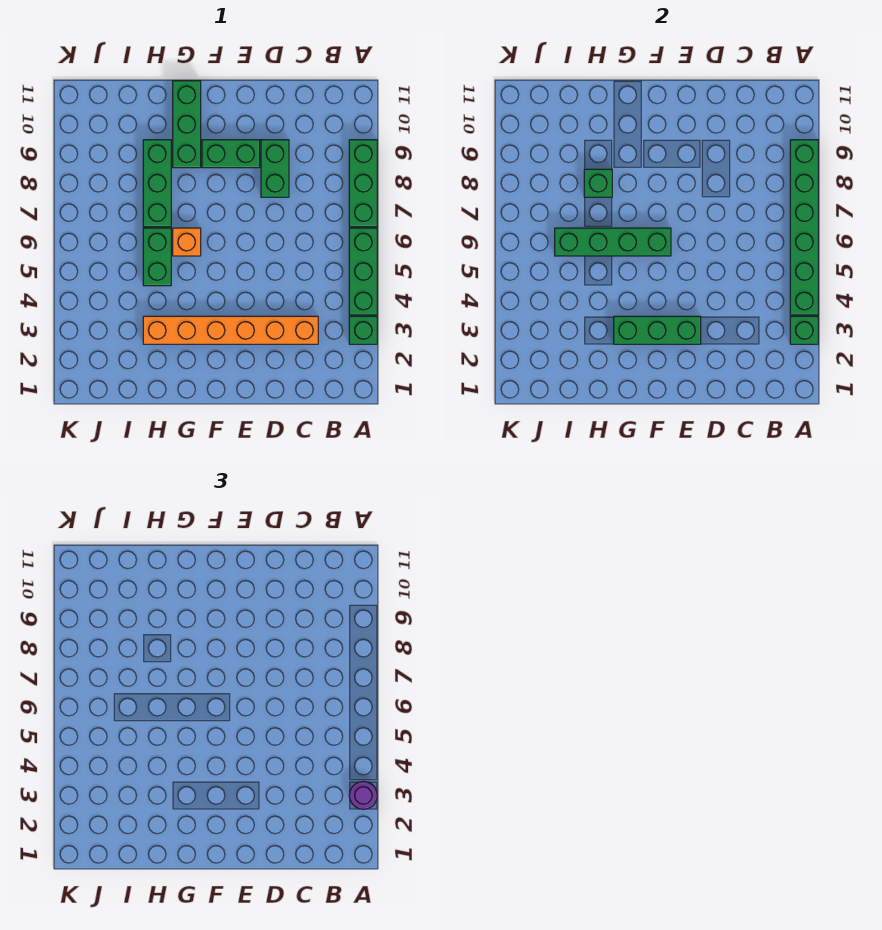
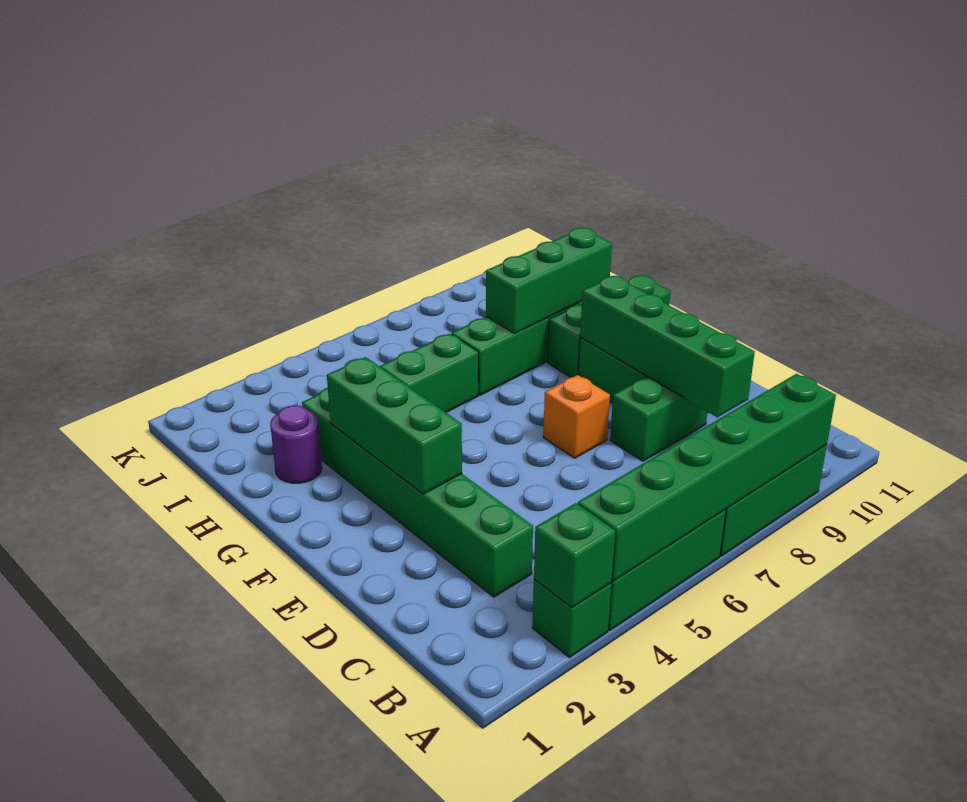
purple 1x1 round brick [349,781,377,809] -> purple 1x1 round brick moved to [270,405,322,483]
orange 1x6 brick [143,316,318,344] -> green 1x6 brick [302,388,533,597]
green 1x4 brick [555,228,671,256] -> green 1x4 brick moved to [580,276,755,417]
orange 1x1 brick [173,228,201,256] -> orange 1x1 brick moved to [543,375,610,458]
green 1x1 brick [584,169,612,197] -> green 1x3 brick [486,227,612,333]

